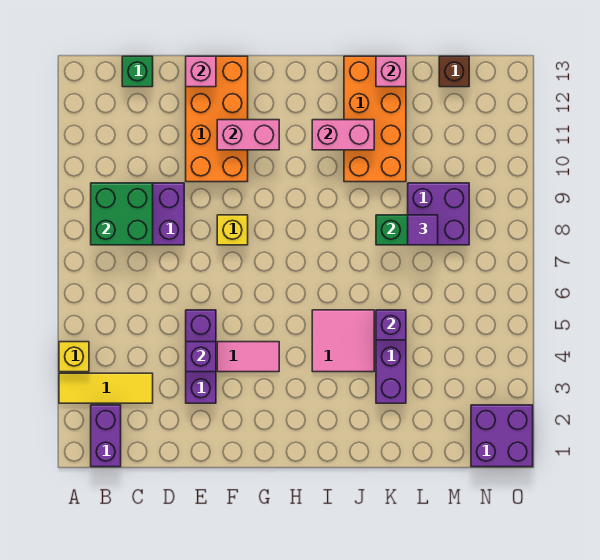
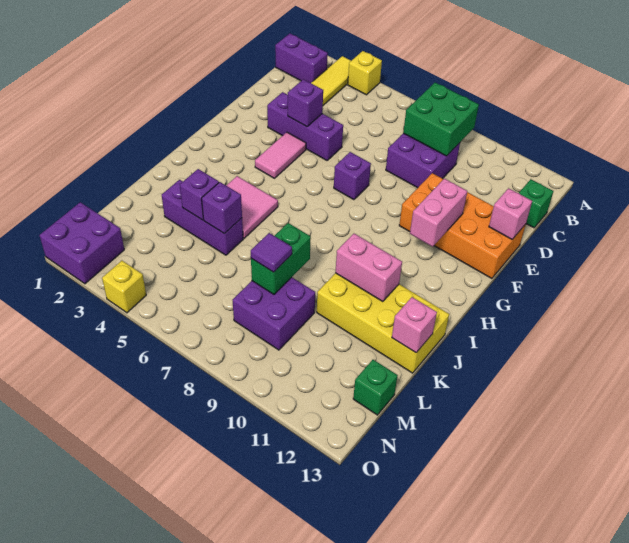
none -> purple 1x1 brick [334,152,371,200]
yellow 1x1 brick [217,215,248,245] -> yellow 1x1 brick moved to [102,261,146,313]
pink 1x2 brick [312,120,374,150] -> pink 1x2 brick turned to [335,234,402,302]
orange 2x4 brick [344,56,406,182] -> yellow 2x4 brick [317,273,449,373]
none -> purple 1x1 brick [180,169,219,220]
brown 1x1 brick [439,56,469,87] -> green 1x1 brick [353,360,398,415]

